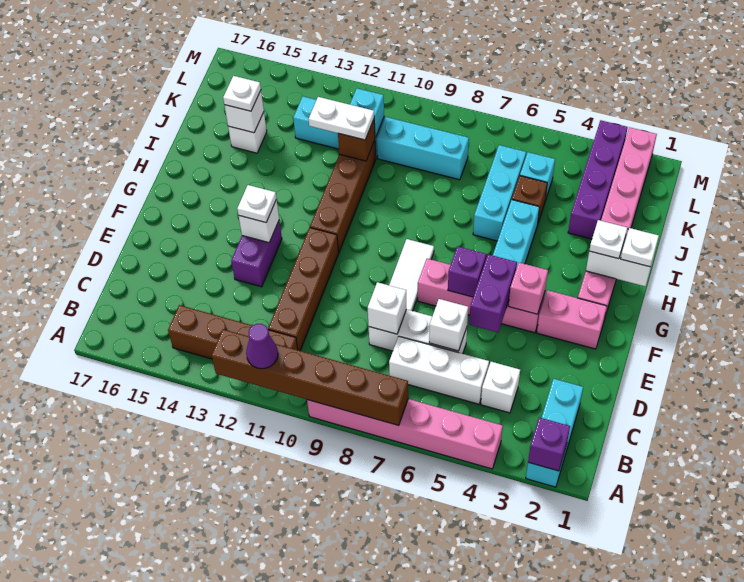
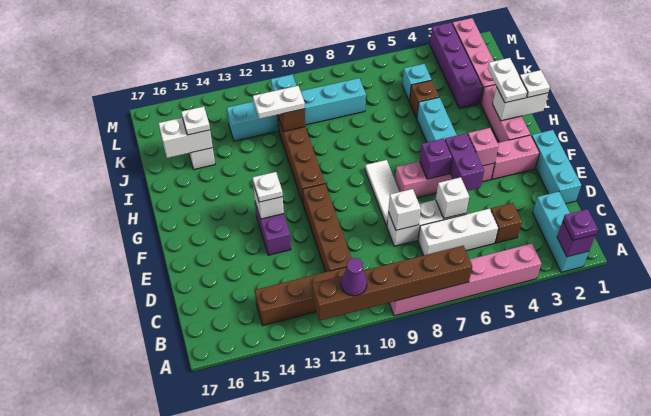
none -> purple 1x1 plate [563,209,598,240]
white 1x1 brick [481,362,520,413] -> brown 1x1 brick [491,203,522,243]
white 1x1 plate [589,220,627,259] -> white 1x2 plate [488,58,527,103]
cyan 1x3 brick [473,145,526,241] -> cyan 1x3 brick moved to [532,130,581,204]
white 1x1 brick [225,91,264,133] -> white 1x2 brick [159,118,213,158]

